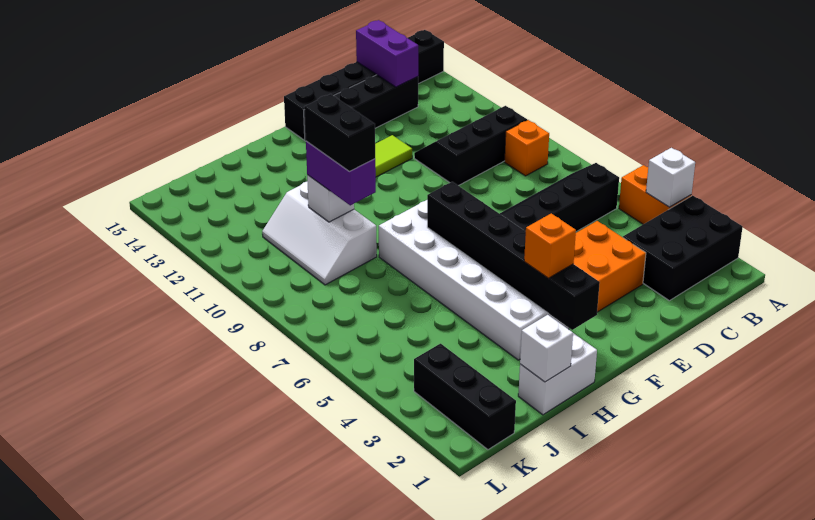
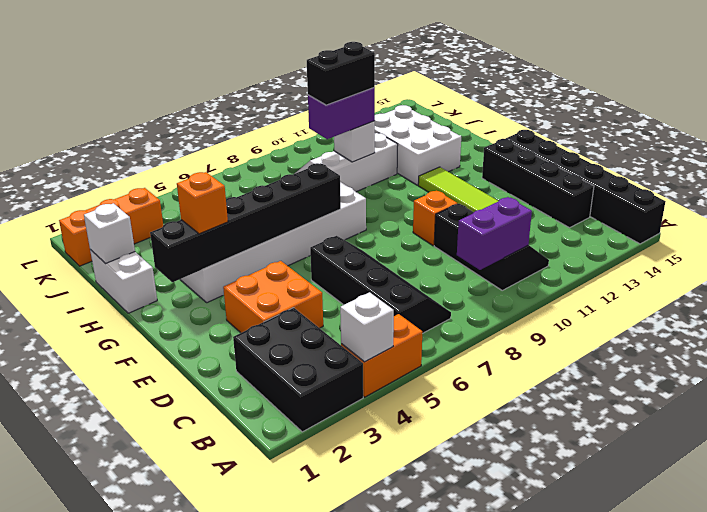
orange 1x1 brick [505,120,549,176] -> orange 1x1 brick moved to [413,191,457,246]
purple 1x2 brick [356,20,418,87] -> purple 1x2 brick moved to [457,197,532,270]
none -> white 2x3 brick [375,105,461,185]
black 1x3 brick [414,344,516,450] -> orange 1x3 brick [59,188,163,266]

